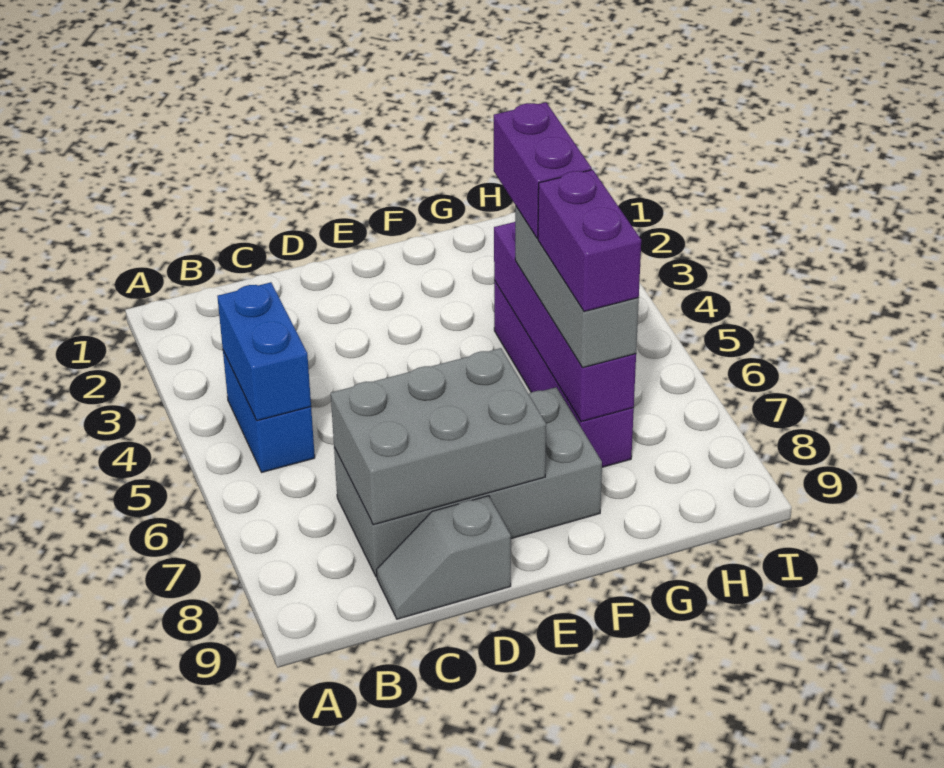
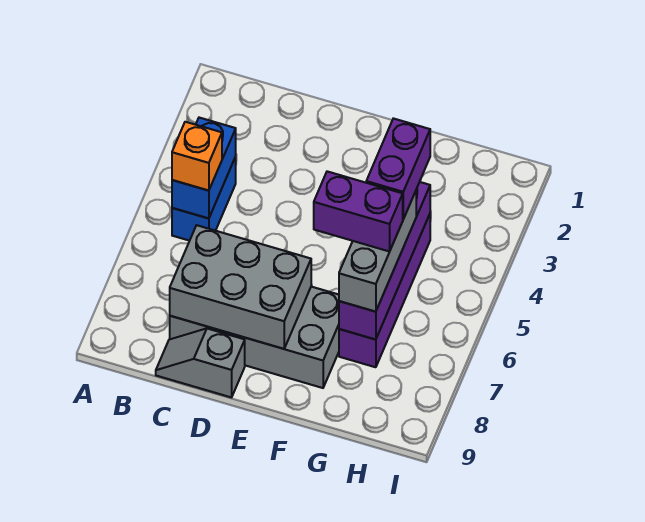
none -> orange 1x1 brick [172,122,222,191]
purple 1x2 brick [538,170,641,312] -> purple 1x2 brick turned to [314,171,403,252]

